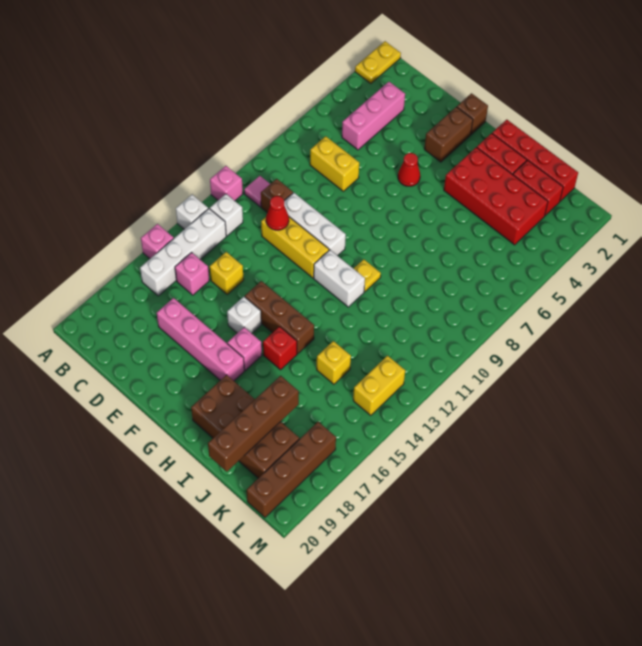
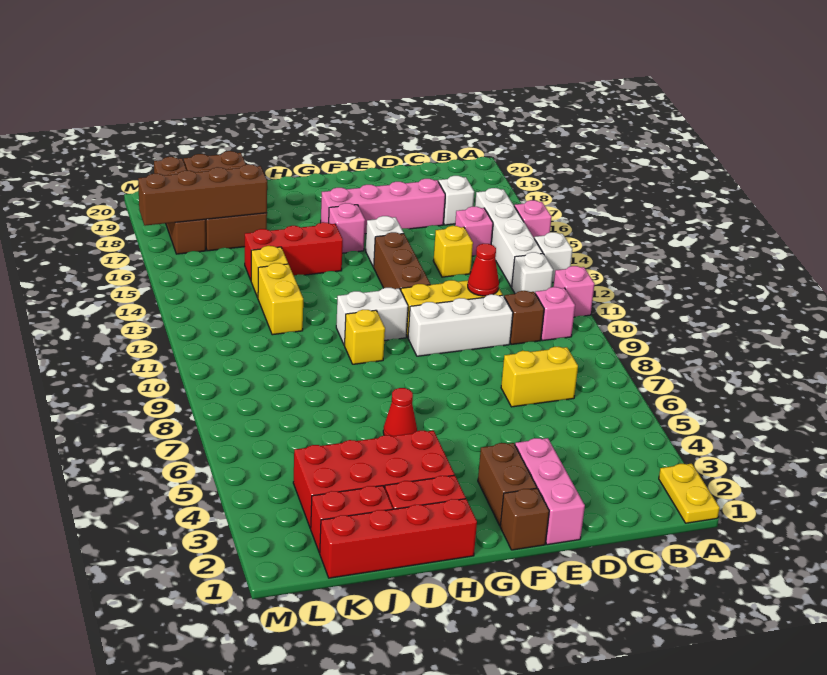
pink 1x1 tile [244,176,270,207] -> pink 1x1 brick [535,287,575,341]
pink 1x3 brick [342,82,405,150] -> pink 1x3 brick moved to [515,438,585,545]
none -> white 1x1 brick [438,176,474,225]
red 1x1 cone [398,153,420,186] -> red 1x1 cone moved to [383,388,417,436]
brown 1x3 brick [245,281,314,354] -> brown 1x3 brick turned to [374,232,430,290]
yellow 1x1 plate [354,259,381,292] -> yellow 1x1 brick [345,310,385,364]
red 1x1 brick [263,327,297,370] -> red 1x3 brick [245,222,343,280]
brown 2x4 brick [191,375,299,478] -> brown 2x4 brick turned to [184,151,267,251]
brown 1x4 brick [208,376,299,472] -> brown 1x4 brick turned to [138,164,267,226]
yellow 1x2 brick [353,356,405,415] -> yellow 1x2 brick moved to [258,263,303,335]

